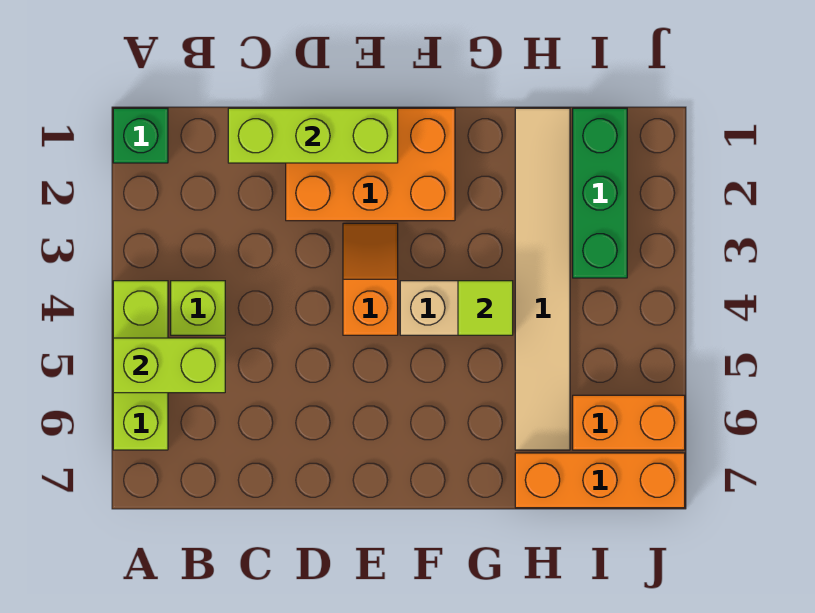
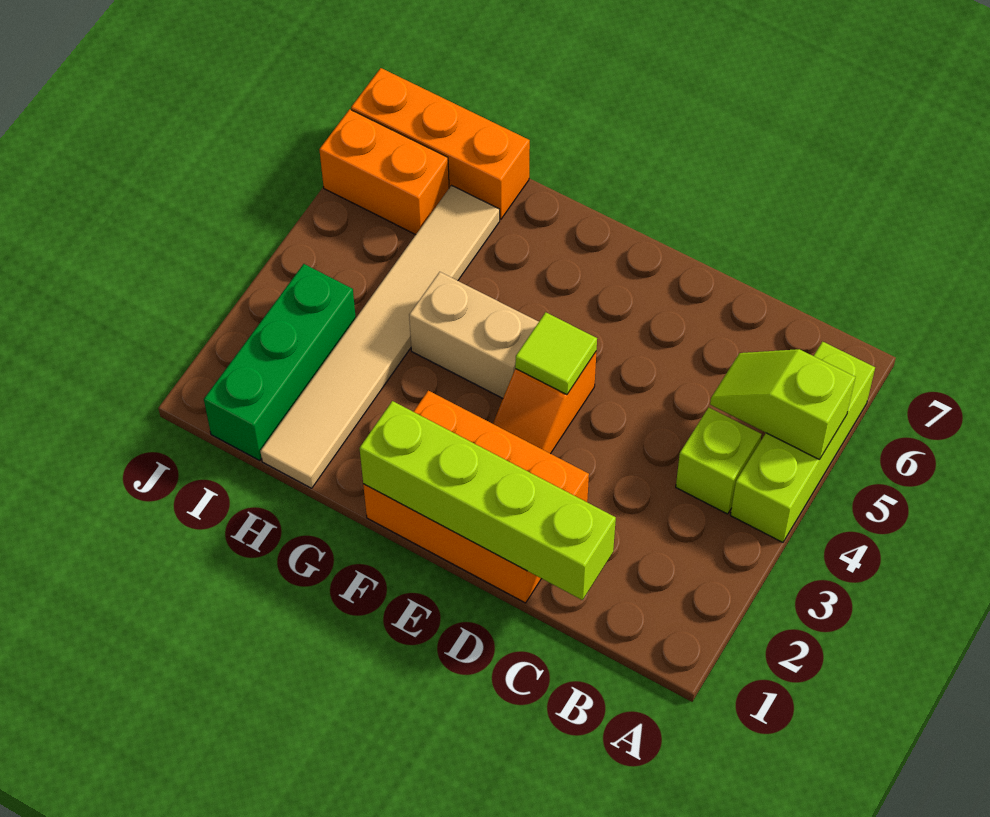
green 1x1 brick [113,108,168,163] -> none
lime 1x2 brick [113,338,225,393] -> lime 1x2 slope [710,349,855,460]
lime 1x3 brick [228,108,398,163] -> lime 1x4 brick [360,401,616,600]
lime 1x1 tile [458,281,513,335] -> lime 1x1 tile moved to [515,312,597,395]

